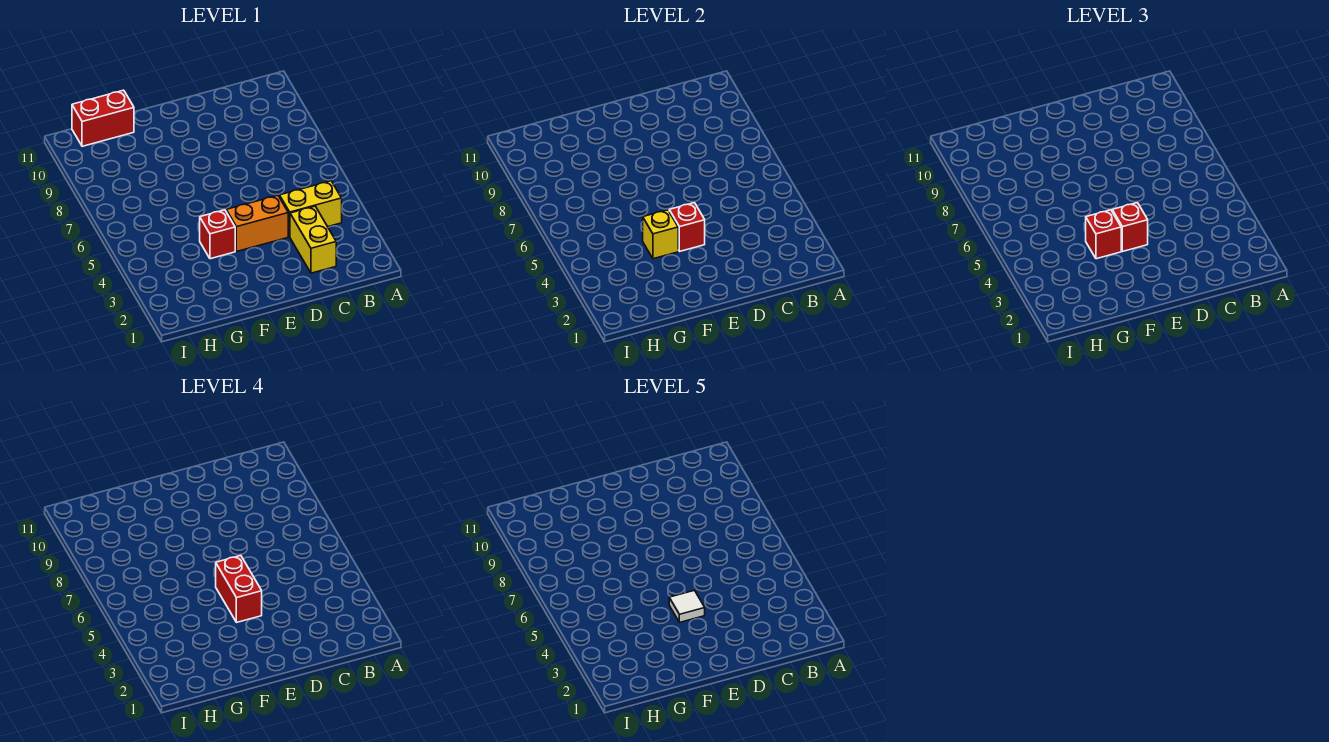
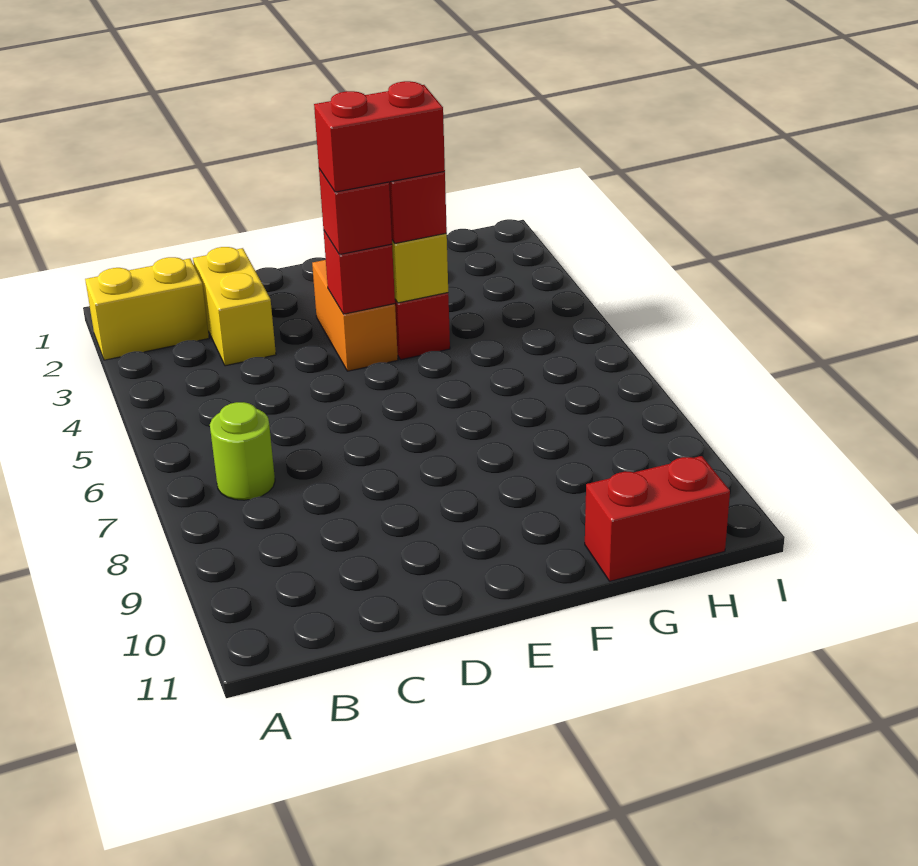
yellow 1x2 brick [280,181,342,237] -> yellow 1x2 brick moved to [85,257,209,360]
none -> lime 1x1 round brick [210,402,275,500]
orange 1x2 brick [226,195,288,251] -> orange 1x2 brick turned to [312,260,398,371]
red 1x2 brick [216,556,262,622] -> red 1x2 brick turned to [314,81,445,192]
white 1x1 tile [669,590,705,622] -> none

